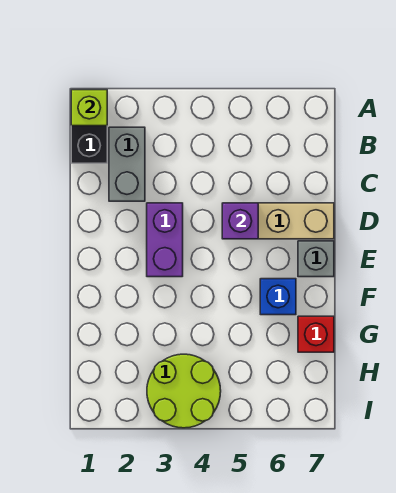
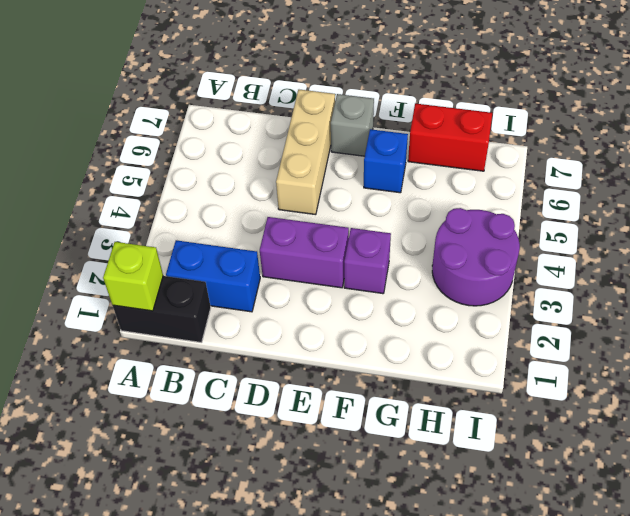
grey 1x2 brick [109,127,145,201] -> blue 1x2 brick [166,240,260,312]
purple 1x1 brick [222,203,258,239] -> purple 1x1 brick moved to [344,228,391,294]
red 1x1 brick [298,316,334,352] -> red 1x2 brick [408,103,492,171]
lime 2x2 round brick [147,354,221,428] -> purple 2x2 round brick [432,208,520,306]

